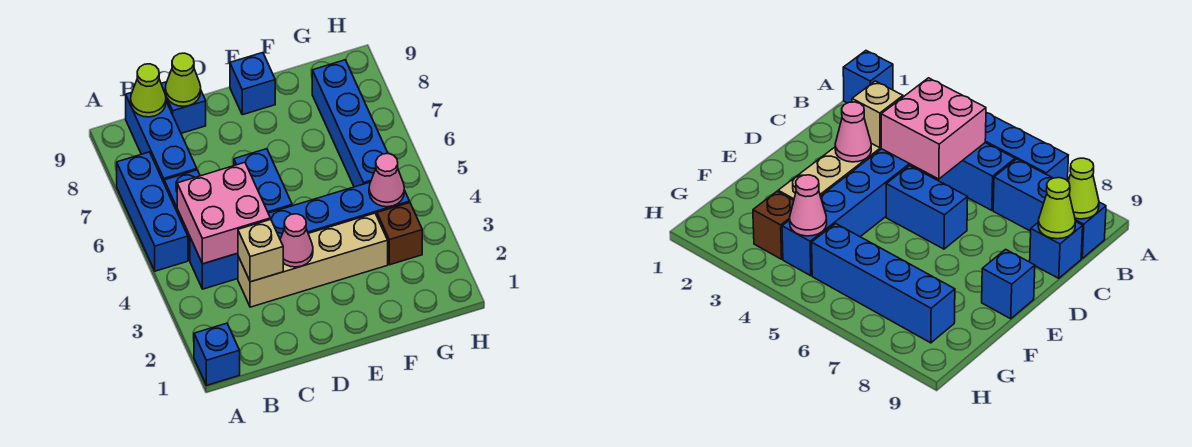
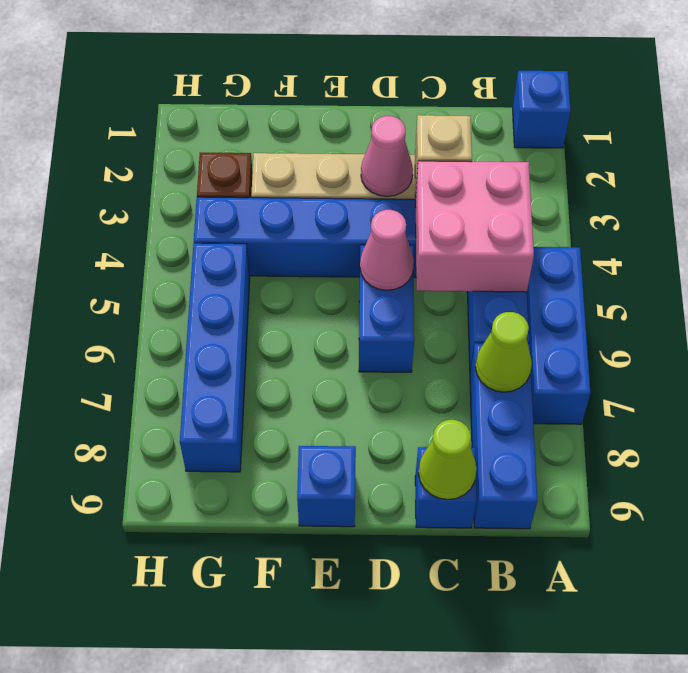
lime 1x1 cone [131,64,166,117] -> lime 1x1 cone moved to [475,312,532,392]
pink 1x1 cone [369,154,404,207] -> pink 1x1 cone moved to [360,210,414,290]

